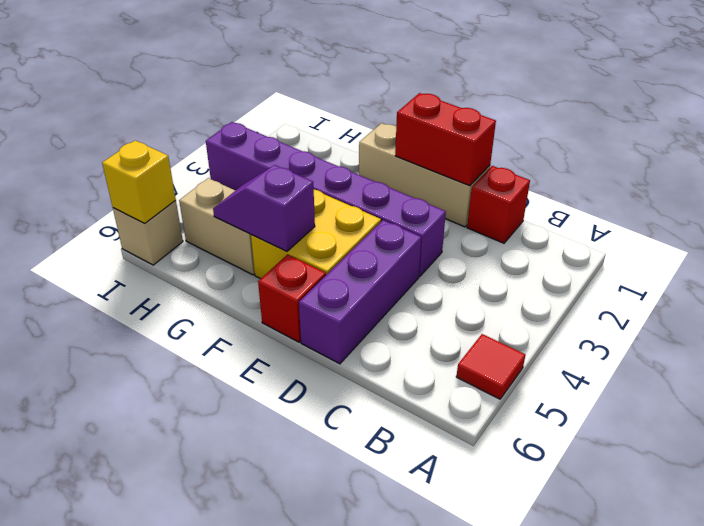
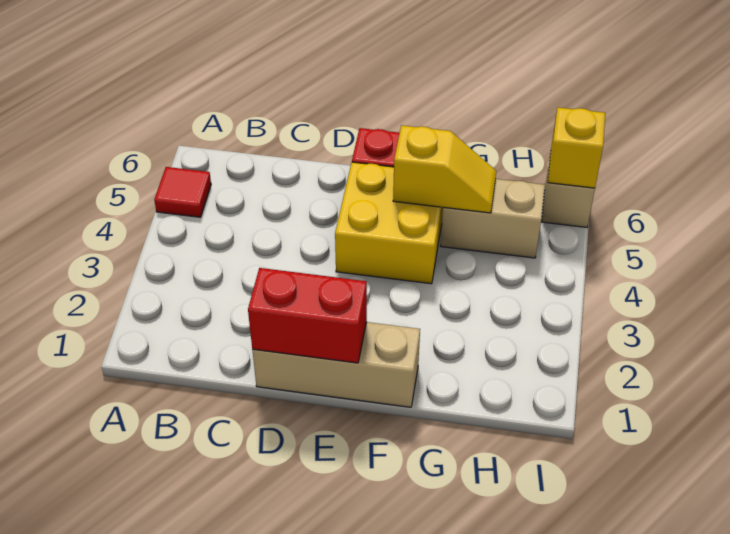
red 1x1 brick [467,166,530,243] -> none
purple 1x6 brick [206,122,446,277] -> none
purple 1x3 brick [299,220,421,364] -> none
purple 1x2 slope [213,165,315,251] -> yellow 1x2 slope [393,125,496,213]

